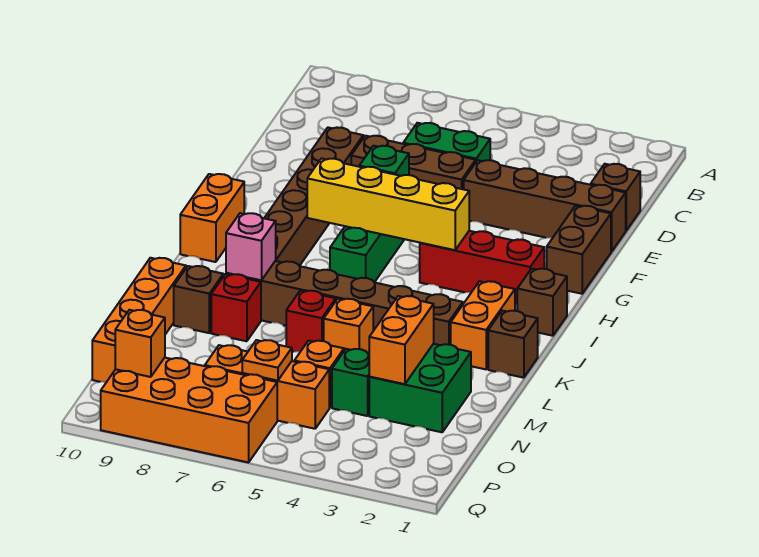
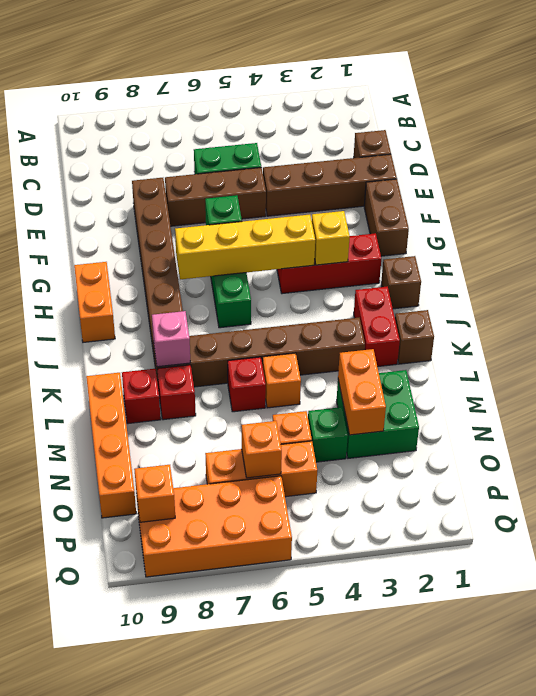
none -> yellow 1x1 brick [312,211,350,265]
orange 1x2 brick [451,281,515,369] -> red 1x2 brick [354,286,400,367]
brown 1x1 brick [174,266,223,333] -> red 1x1 brick [122,369,161,424]
orange 1x1 plate [242,340,292,381] -> orange 1x1 brick [242,421,282,478]

